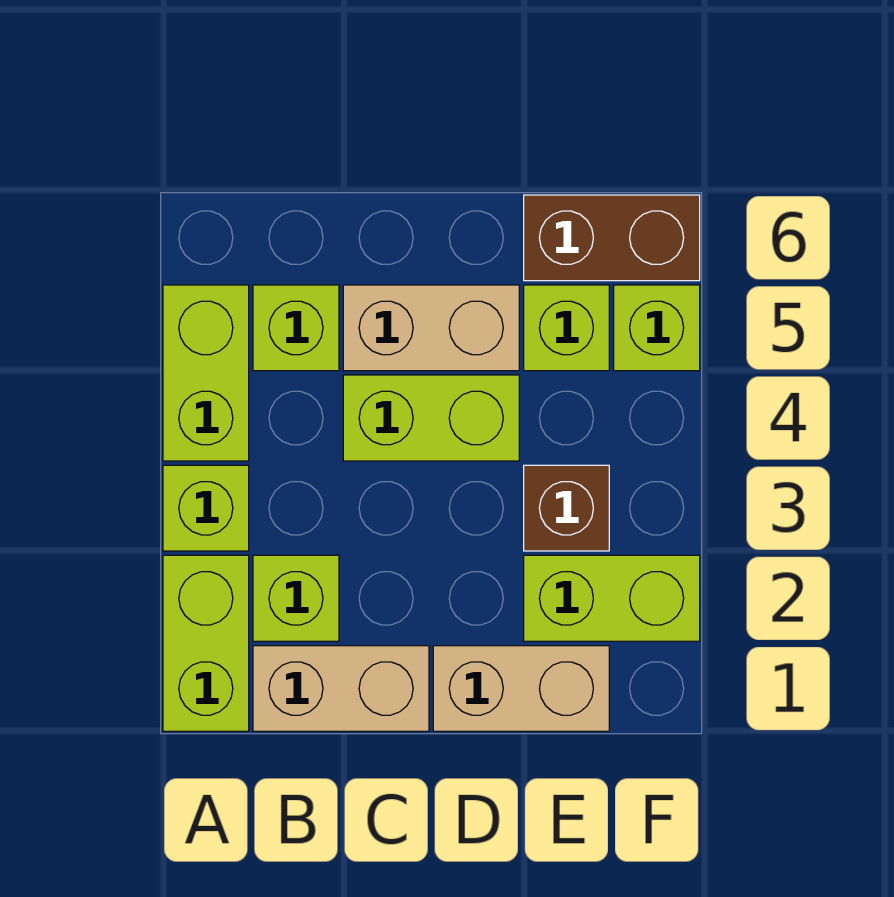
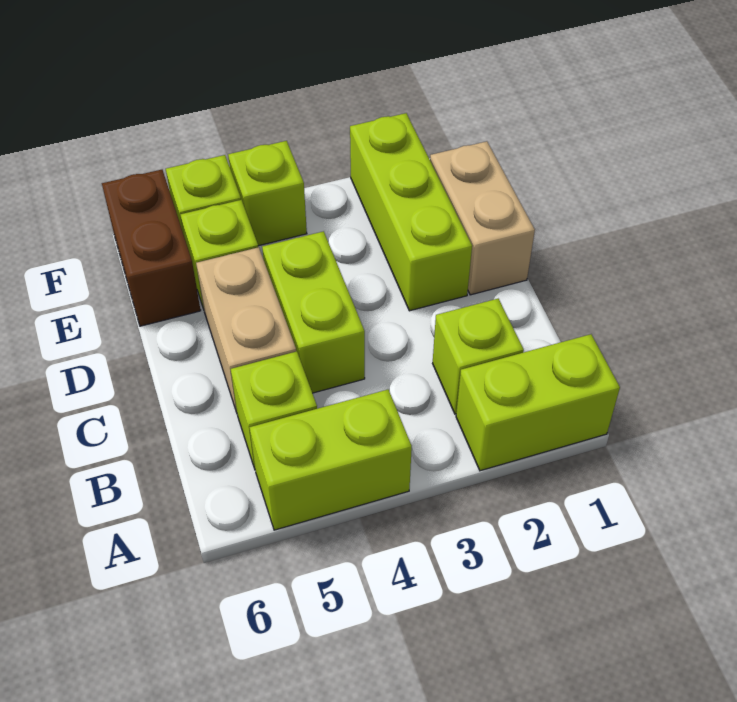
lime 1x1 brick [163,465,249,551] -> lime 1x1 brick moved to [228,141,307,246]
tan 1x2 brick [253,646,429,731] -> none
lime 1x2 brick [524,555,700,641] -> lime 1x3 brick [350,113,472,311]
brown 1x1 brick [524,465,609,551] -> none

